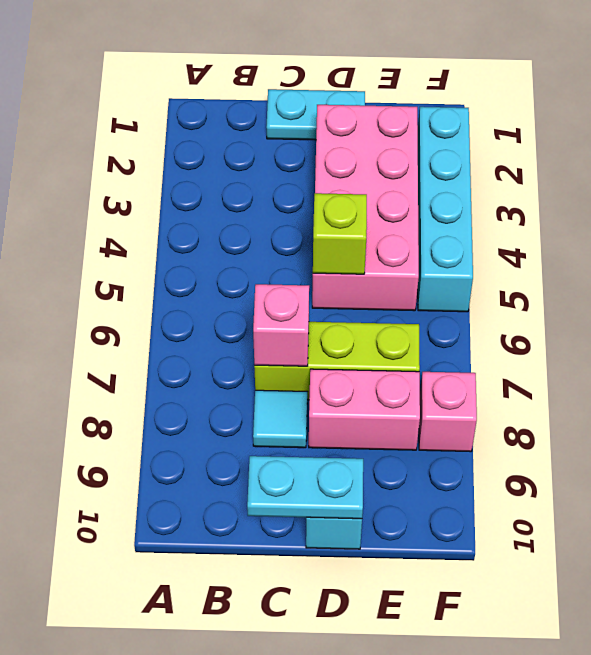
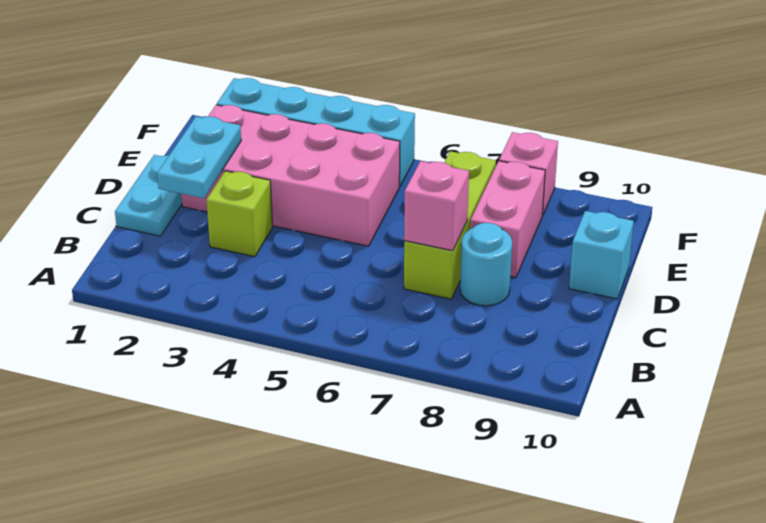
cyan 1x1 tile [253,390,307,448] -> cyan 1x1 round brick [460,223,512,306]
cyan 1x2 plate [247,456,363,519] -> cyan 1x2 plate moved to [157,116,241,198]
lime 1x1 brick [313,193,367,274] -> lime 1x1 brick moved to [207,171,273,257]

